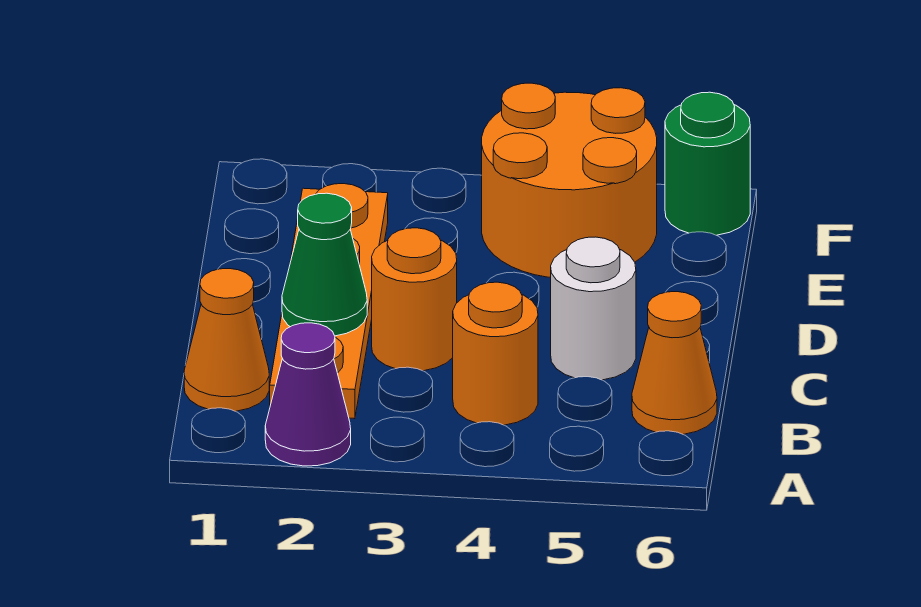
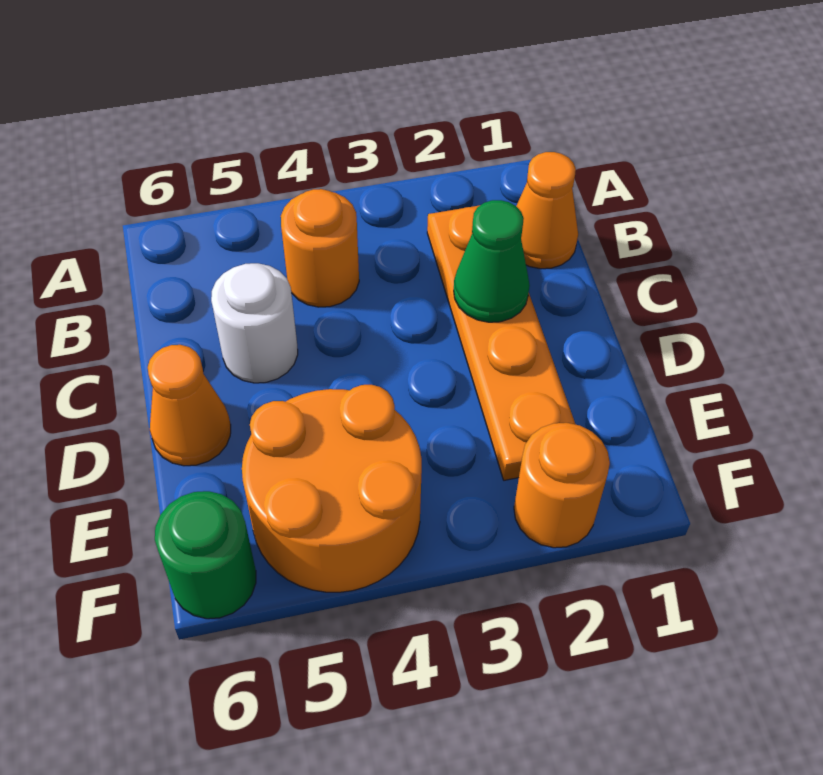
purple 1x1 cone [265,323,351,466] -> none
orange 1x1 cone [632,292,717,434] -> orange 1x1 cone moved to [148,345,231,466]
orange 1x1 round brick [372,228,457,371] -> orange 1x1 round brick moved to [514,423,610,548]

